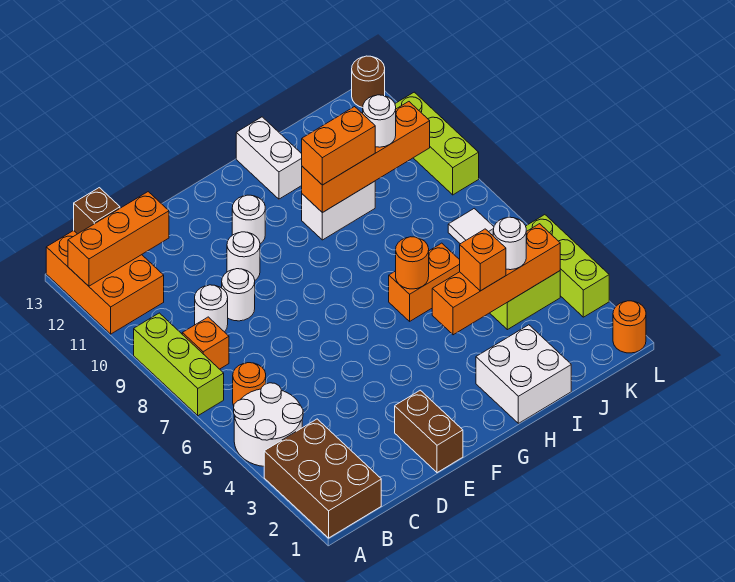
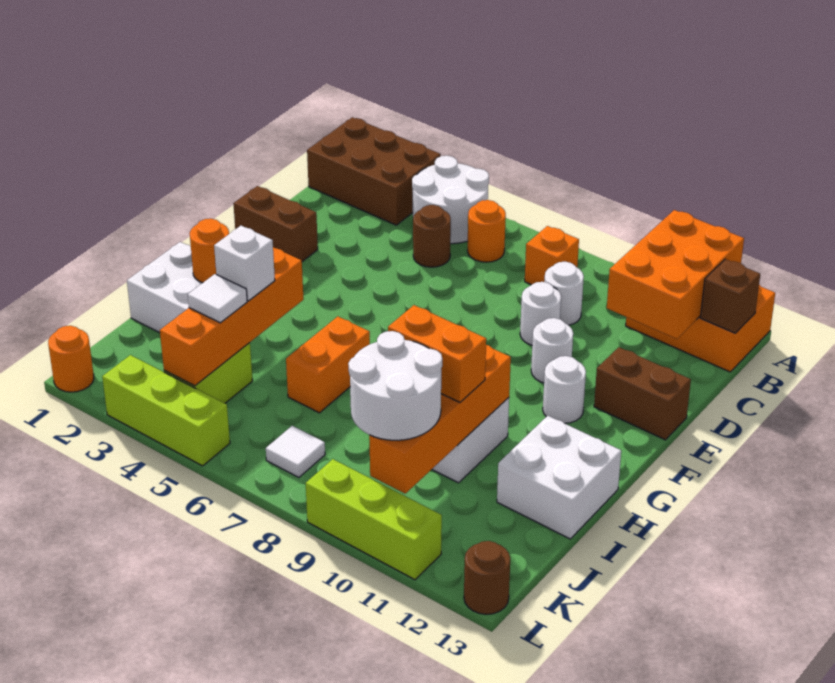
lime 1x3 brick [134,313,224,416] -> none
orange 1x3 brick [68,192,169,286] -> orange 2x3 brick [607,210,744,339]
none -> brown 1x1 round brick [413,205,451,267]
none -> brown 1x2 brick [594,347,691,440]
orange 1x1 round brick [396,237,429,289] -> orange 1x1 round brick moved to [190,219,229,283]
orange 1x2 brick [302,107,375,185] -> orange 1x2 brick turned to [388,305,486,402]
white 1x2 brick [236,117,302,199] -> white 2x2 brick [497,416,621,539]
orange 1x1 brick [460,229,506,291] -> white 1x1 brick [214,226,275,301]
white 1x1 round brick [493,217,526,270] -> white 1x1 tile [188,274,247,323]
white 1x1 round brick [363,95,396,147] -> white 2x2 round brick [348,331,442,440]

